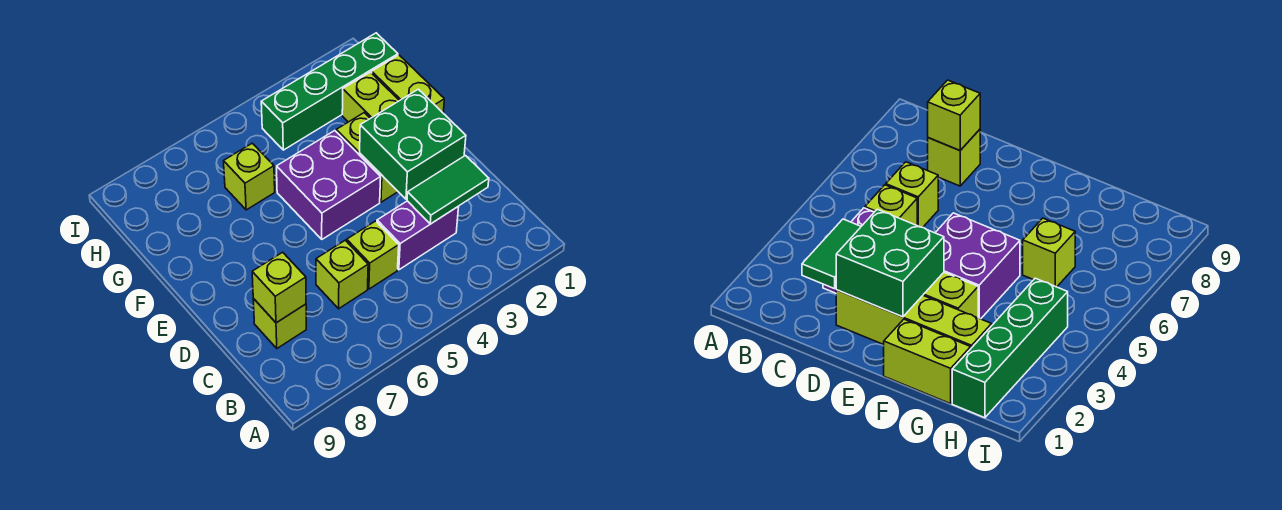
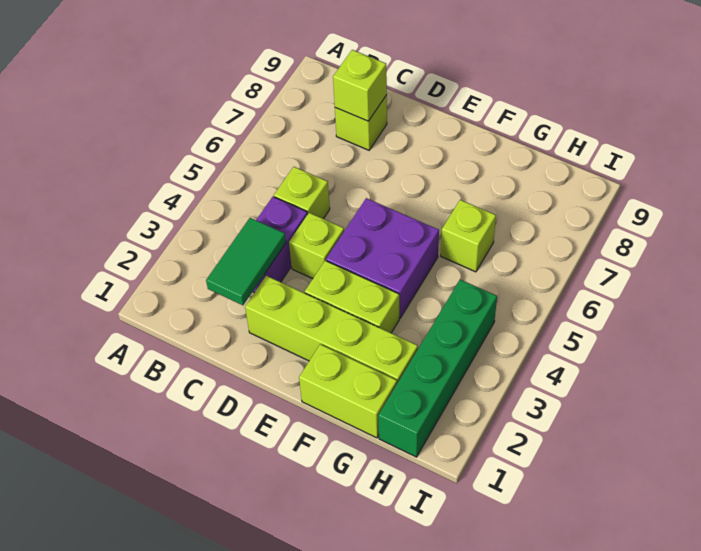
lime 1x1 brick [316,240,368,309] -> lime 1x1 brick moved to [289,213,344,279]
green 2x2 brick [360,89,466,199] -> none

